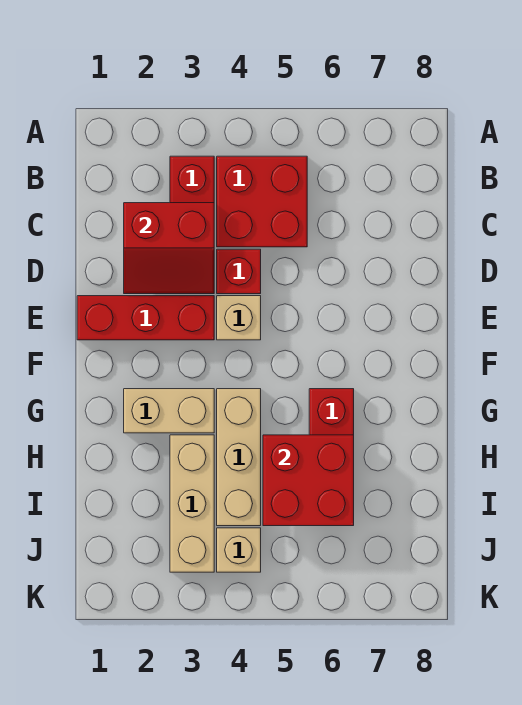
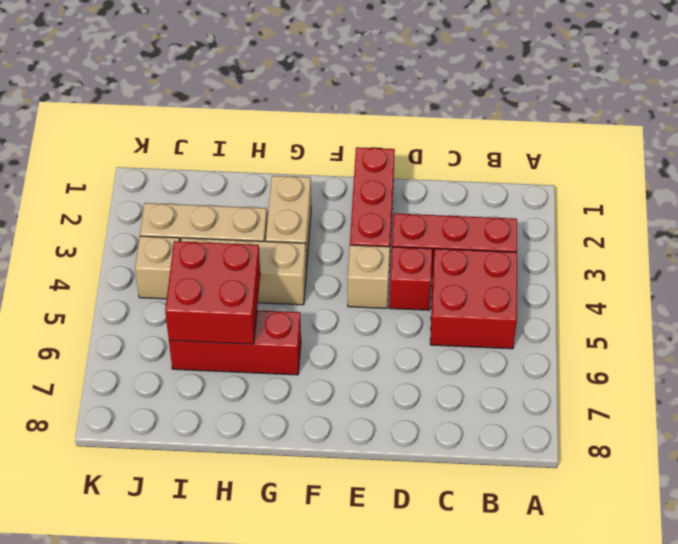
red 2x2 slope [124,203,214,294] -> none

